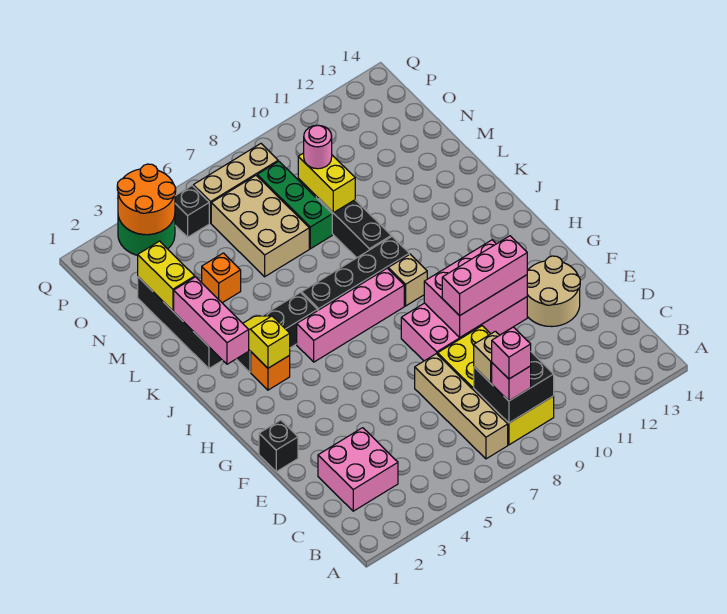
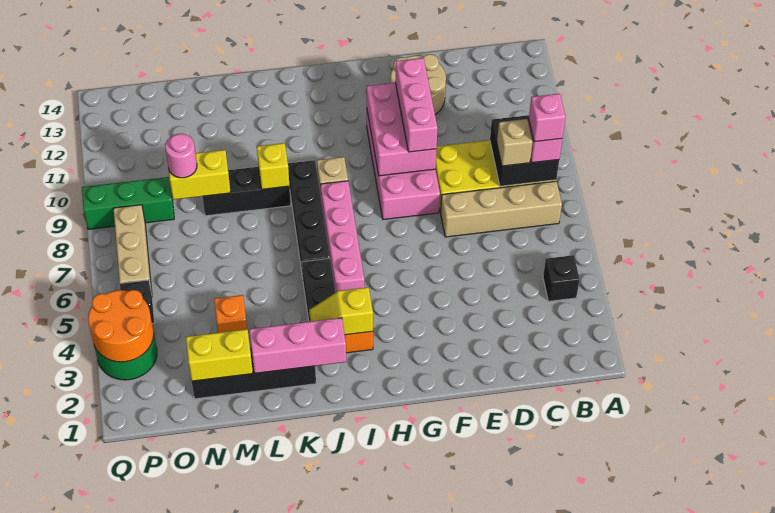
pink 2x2 brick [318,428,398,511] -> none
black 1x1 brick [259,420,298,472] -> black 1x1 brick moved to [543,255,580,301]
none -> yellow 1x1 brick [257,143,289,189]
tan 2x3 brick [211,176,309,277] -> none
green 1x3 brick [257,161,332,249] -> green 1x3 brick moved to [82,177,174,229]

